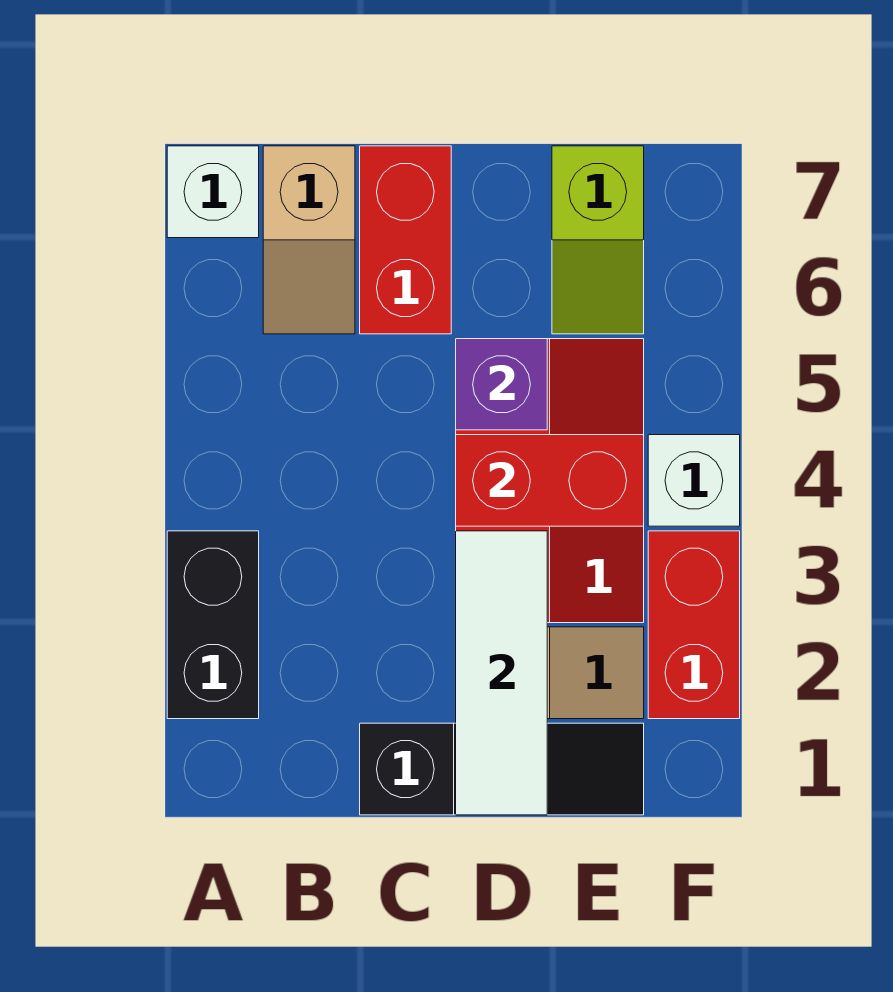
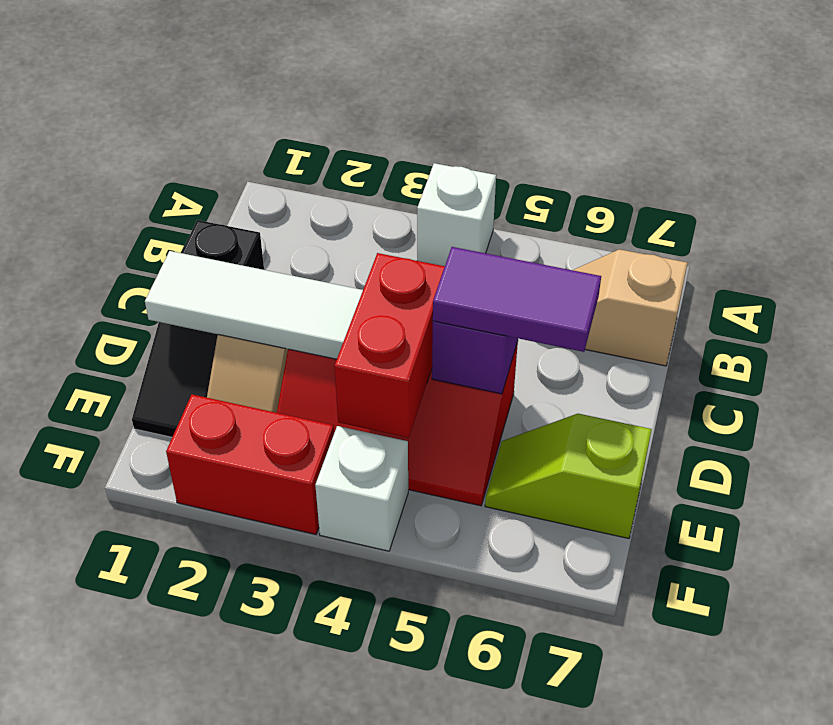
black 1x2 brick [167,531,259,719] -> none
white 1x1 brick [167,146,259,238] -> white 1x1 brick moved to [417,163,496,266]
red 1x2 brick [360,146,451,334] -> none
none -> purple 1x2 tile [433,247,601,352]

